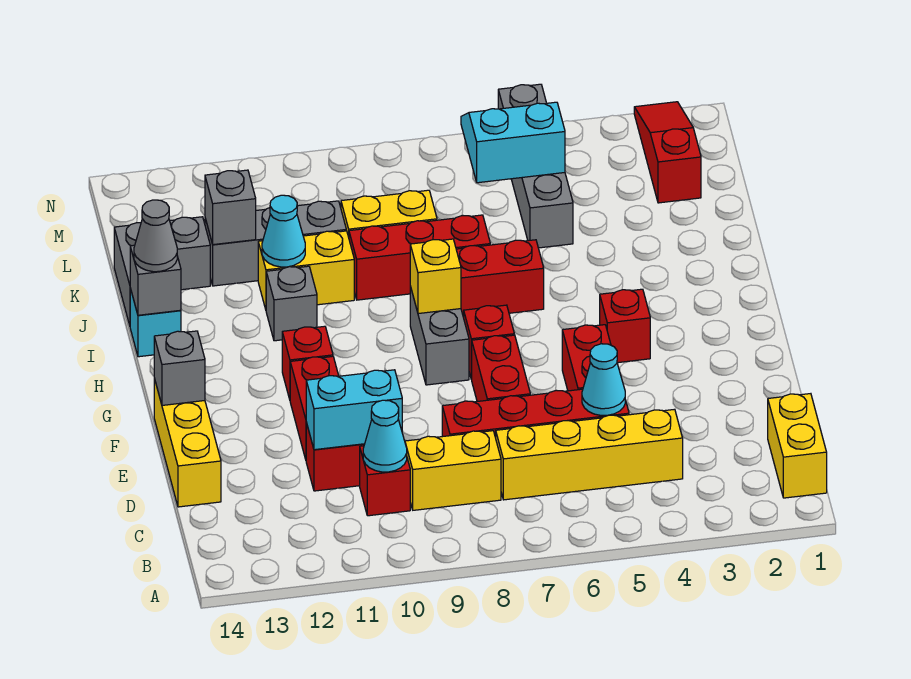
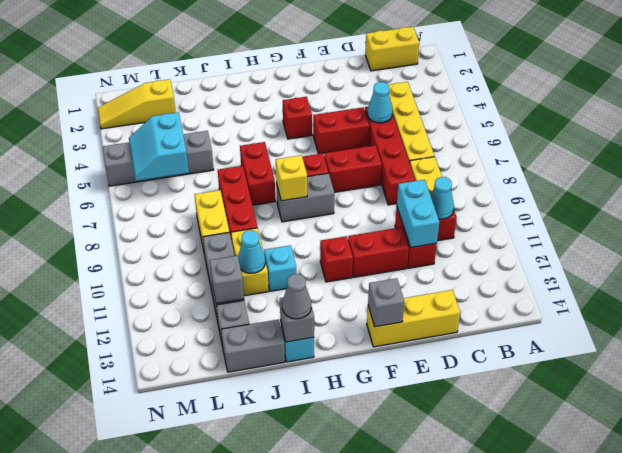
grey 1x1 brick [266,266,317,341] -> cyan 1x1 brick [264,245,296,291]
red 1x3 slope [634,102,701,203] -> yellow 1x3 slope [98,79,176,129]

